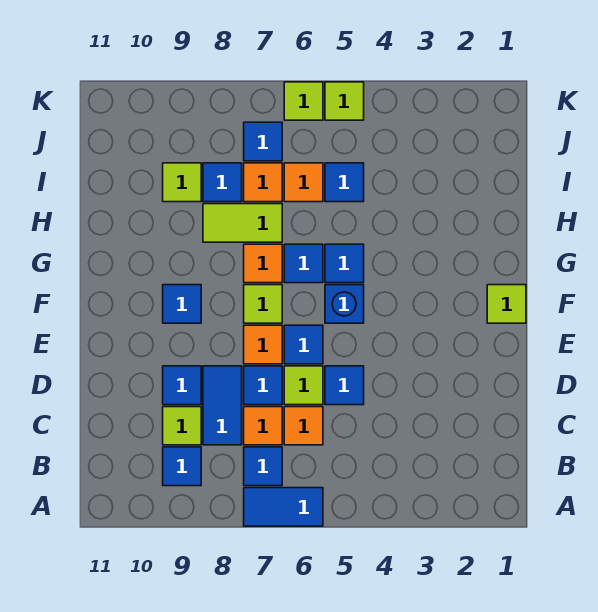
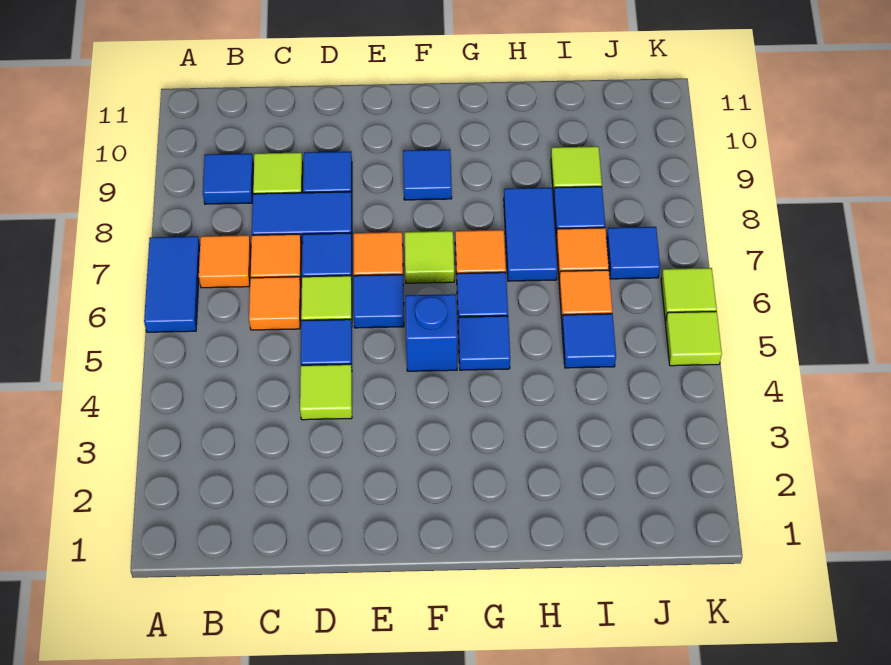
blue 1x1 tile [244,447,282,486] -> orange 1x1 tile [199,235,251,288]
lime 1x1 tile [487,285,526,323] -> lime 1x1 tile moved to [300,364,352,420]
lime 1x2 tile [203,204,282,242] -> blue 1x2 tile [504,188,557,281]

